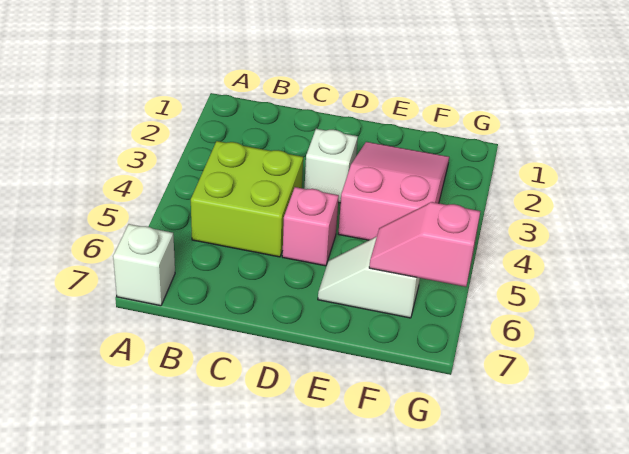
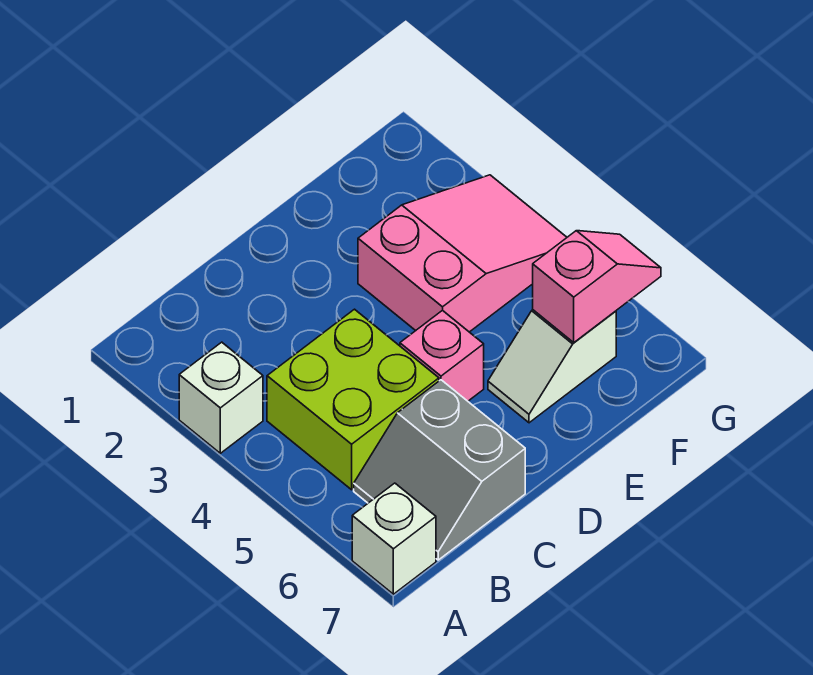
none -> grey 2x2 slope [354,380,525,560]
white 1x1 brick [304,129,358,203] -> white 1x1 brick moved to [179,342,263,453]
pink 2x3 slope [338,142,449,240] -> pink 2x3 slope turned to [358,175,567,332]
pink 1x2 slope [369,202,480,287] -> pink 1x2 slope turned to [533,231,661,343]

